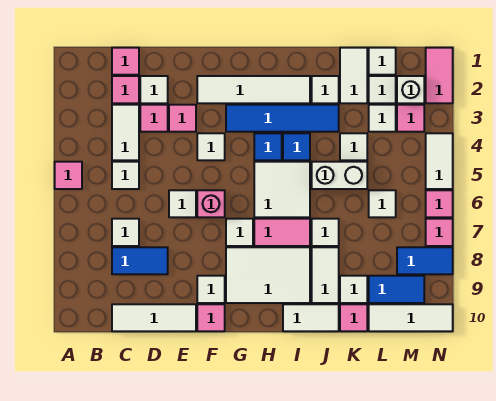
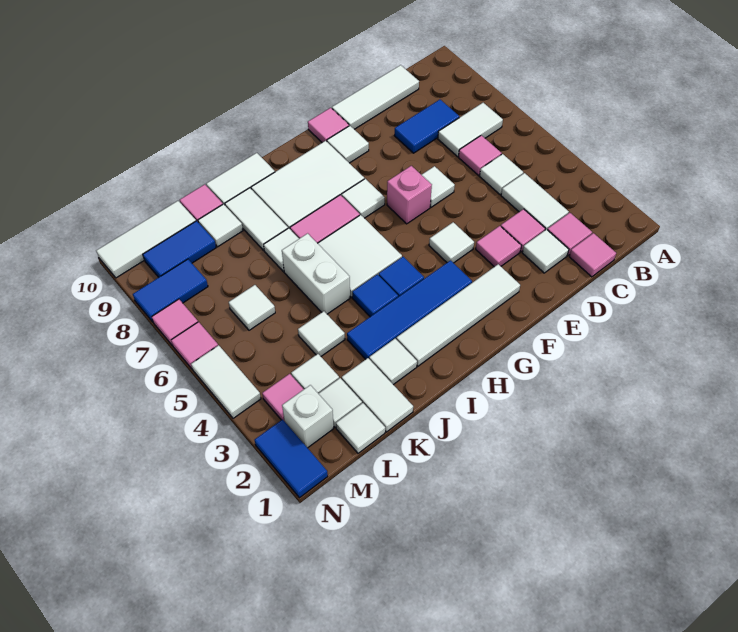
pink 1x1 tile [55,162,82,189] -> pink 1x1 tile moved to [458,135,502,175]
white 1x1 tile [112,219,139,246] -> white 1x2 tile [438,103,503,156]
white 1x2 brick [312,162,367,189] -> white 1x2 brick turned to [282,233,350,314]
pink 1x2 tile [426,48,453,103] -> blue 1x2 tile [255,419,328,498]

